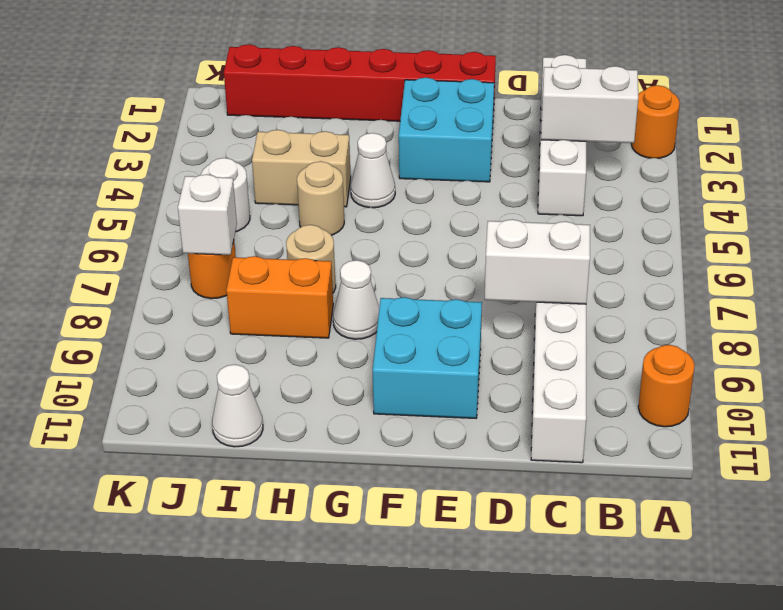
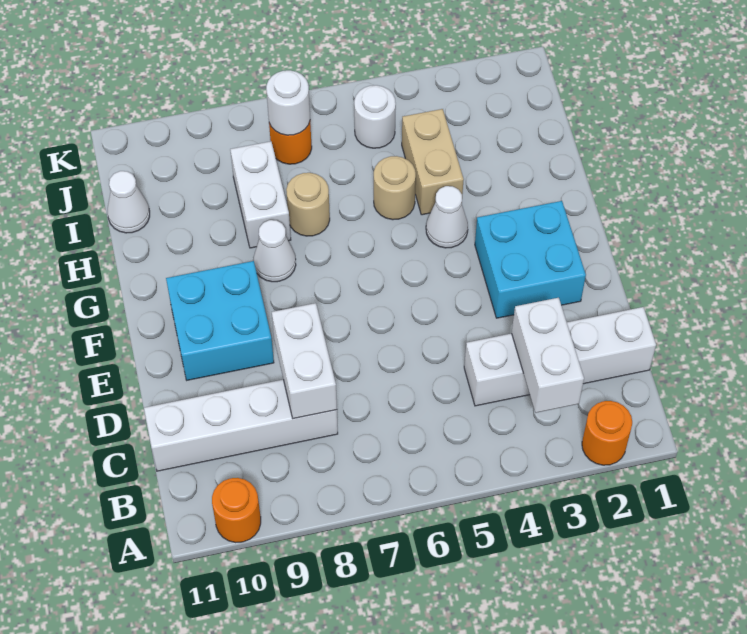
red 1x6 brick [224,44,496,121] -> none
orange 1x2 brick [226,256,333,338] -> white 1x2 brick [230,141,291,248]
white 1x1 brick [178,174,237,255] -> white 1x1 round brick [266,70,310,135]

